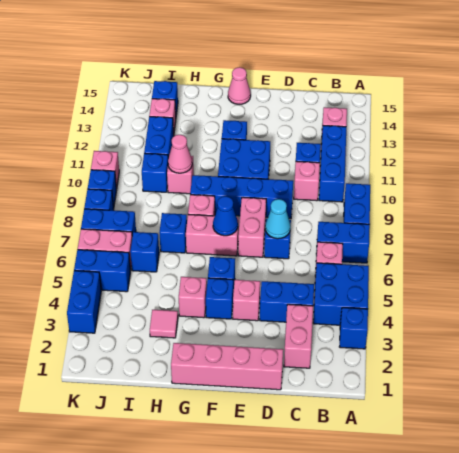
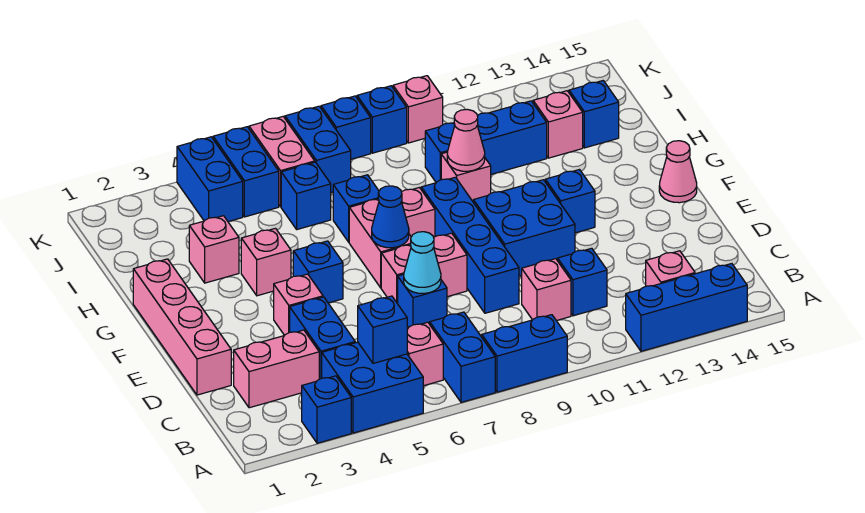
blue 1x3 brick [319,126,346,202] -> blue 1x3 brick moved to [626,264,747,351]
blue 1x1 brick [206,278,233,319] -> blue 1x1 brick moved to [358,296,407,363]
pink 1x1 tile [150,310,178,338] -> pink 1x1 brick [189,216,239,283]
blue 1x2 brick [67,271,101,333] -> blue 1x2 brick turned to [177,137,243,222]

